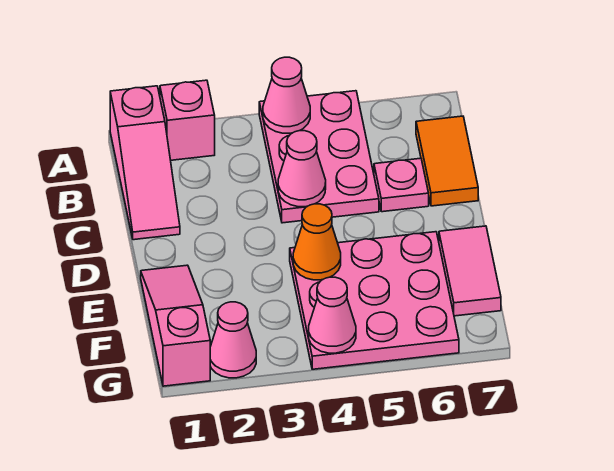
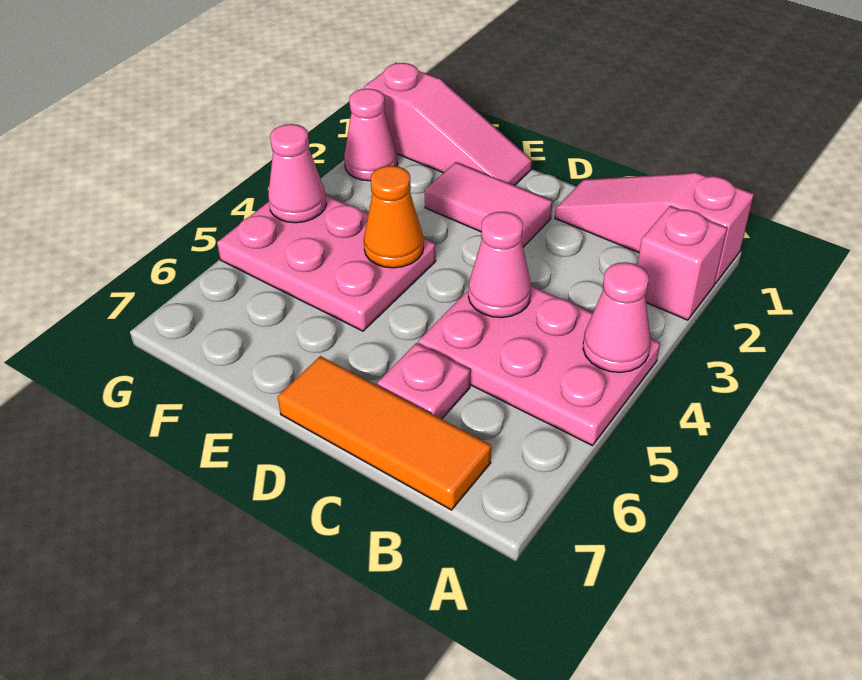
orange 1x2 tile [416,116,478,206] -> orange 1x3 tile [278,356,491,510]
pink 3x3 plate [290,232,459,369] -> pink 2x3 plate [217,195,436,331]
pink 1x2 tile [439,226,501,316] -> pink 1x2 tile moved to [425,162,552,247]

